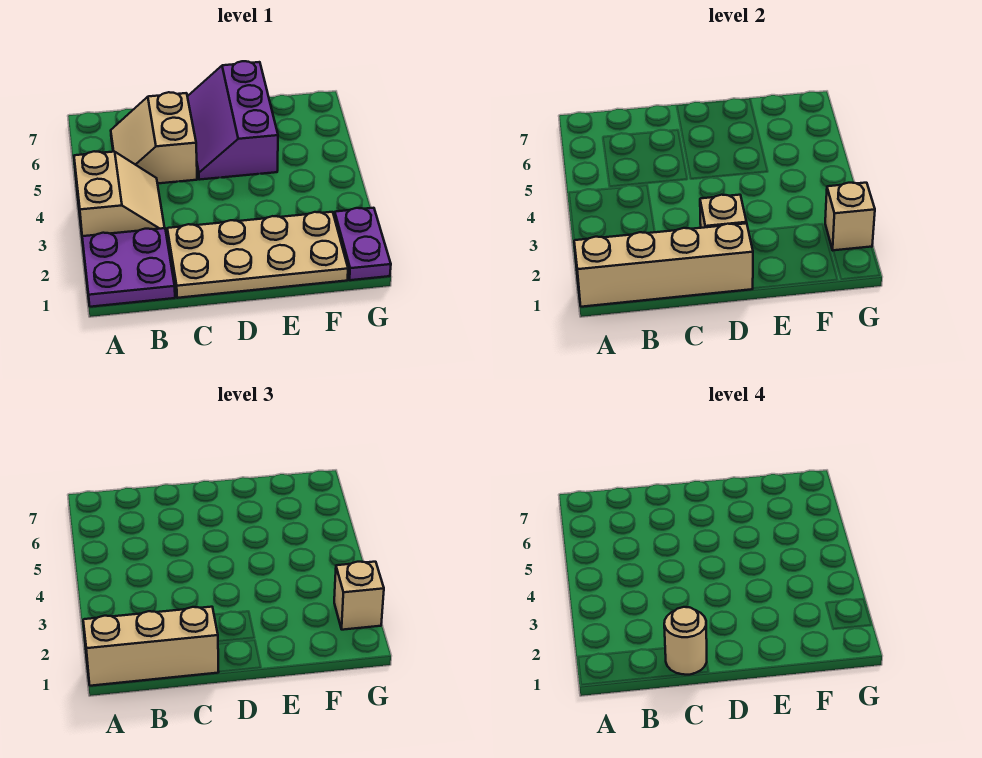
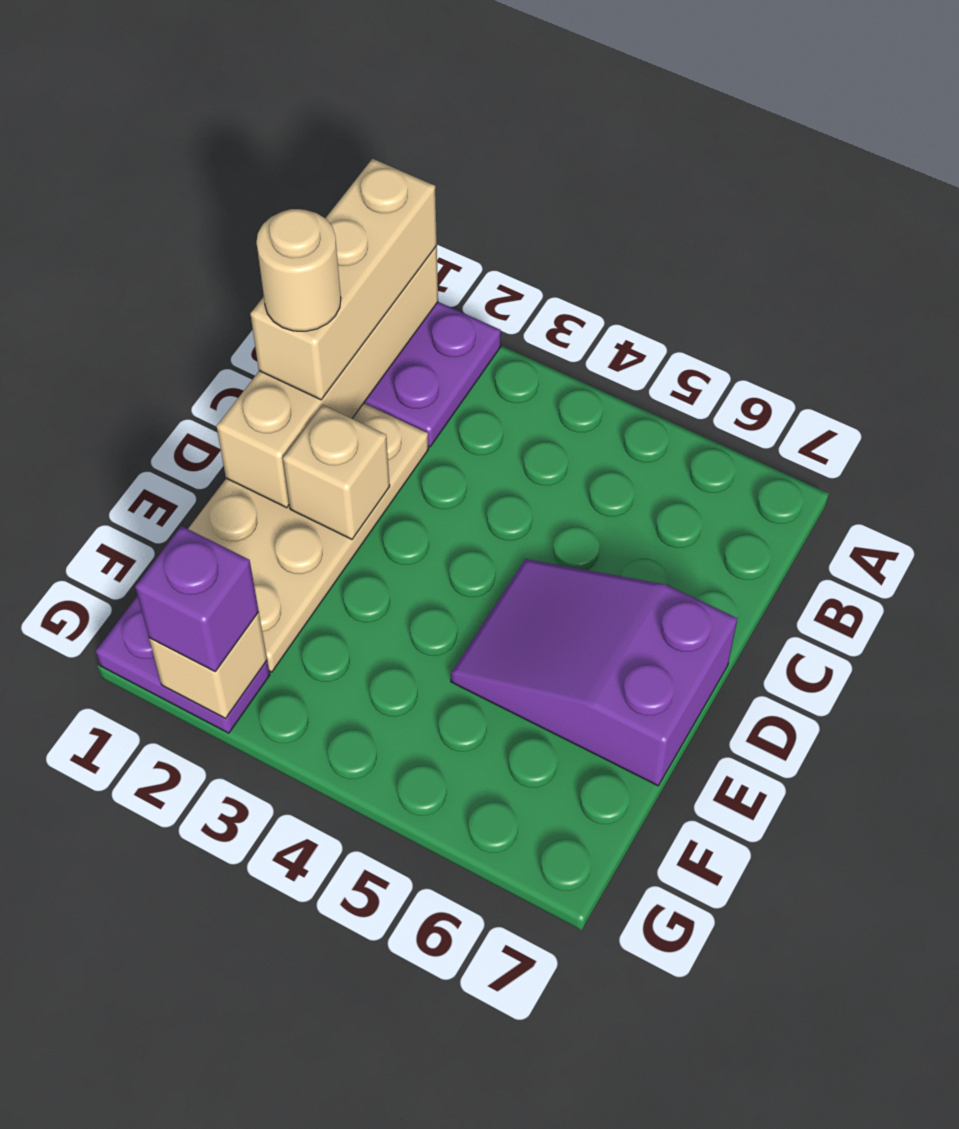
tan 2x2 slope [74,151,165,241] -> none
tan 2x2 slope [111,92,197,184] -> none
purple 2x3 slope [187,61,278,180] -> purple 2x3 slope turned to [451,559,738,786]
tan 1x1 brick [334,562,384,630] -> purple 1x1 brick [135,526,259,671]

